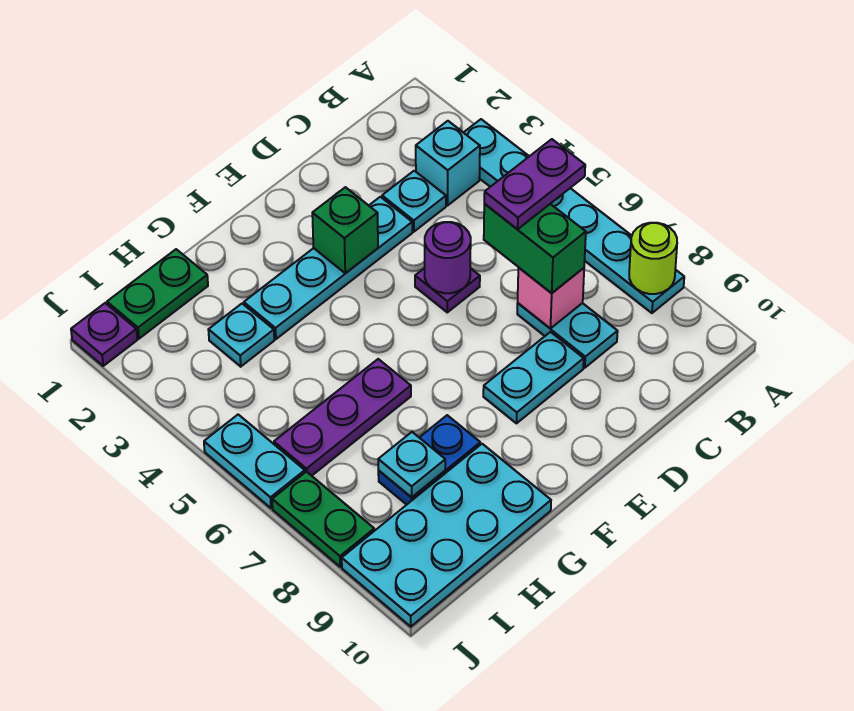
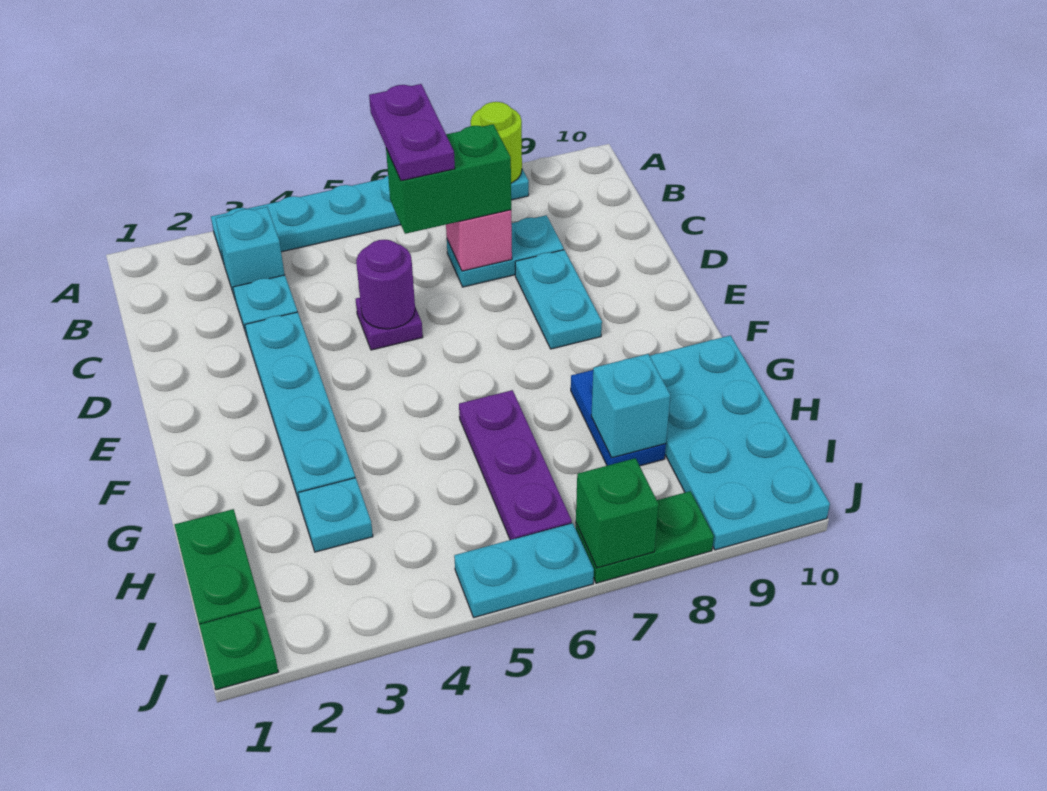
green 1x1 brick [312,187,378,273] -> green 1x1 brick moved to [576,458,659,568]
cyan 1x1 plate [378,432,445,497] -> cyan 1x1 brick [591,354,670,458]
purple 1x1 plate [71,303,137,366] -> green 1x1 plate [199,608,278,690]

